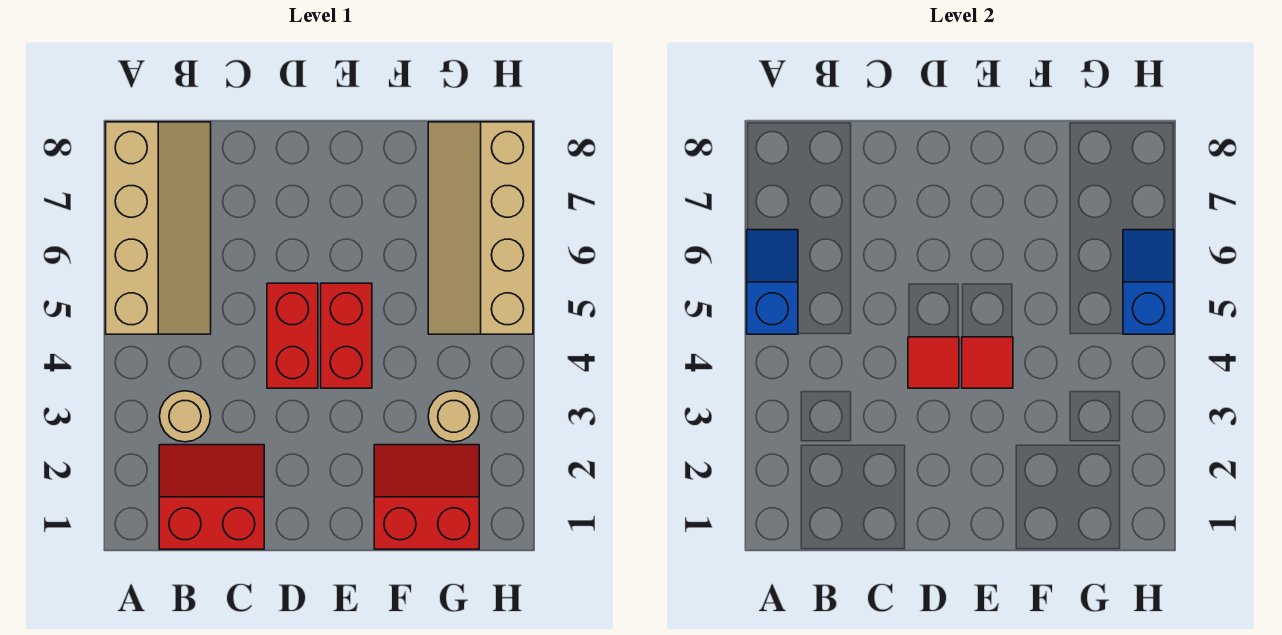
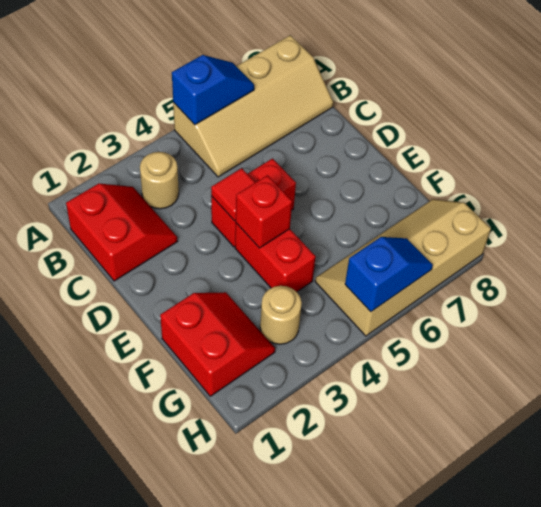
red 1x2 brick [321,283,372,388] -> red 1x2 brick turned to [235,223,316,292]
red 1x1 tile [962,337,1013,388] -> red 1x1 brick [235,175,292,248]

